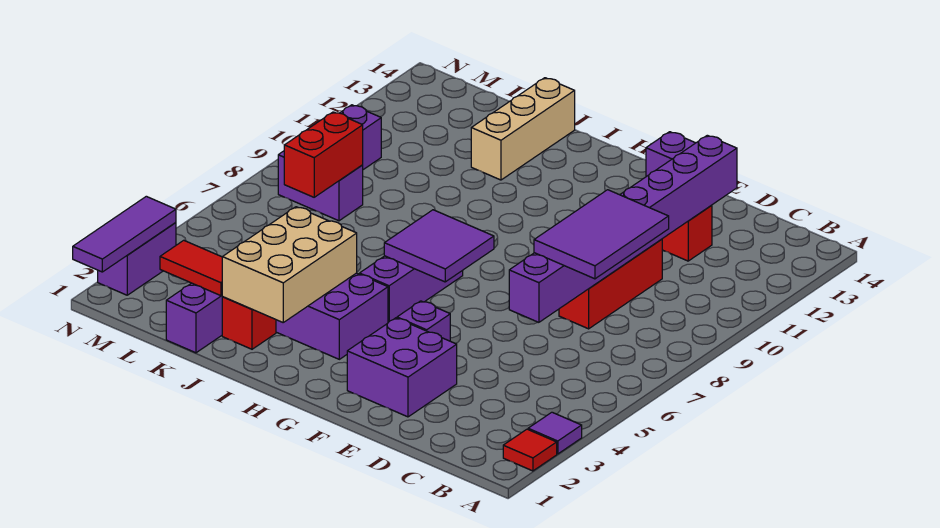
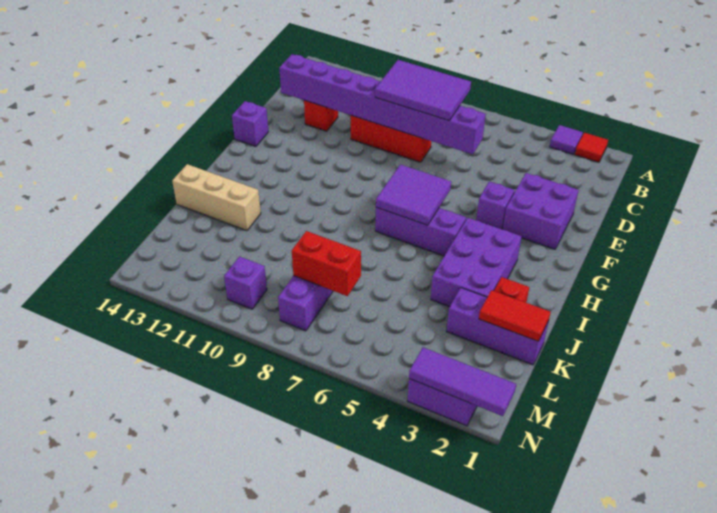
tan 2x3 brick [222,207,357,322] -> none
red 1x2 tile [160,240,222,296] -> red 1x2 tile turned to [479,290,551,341]

